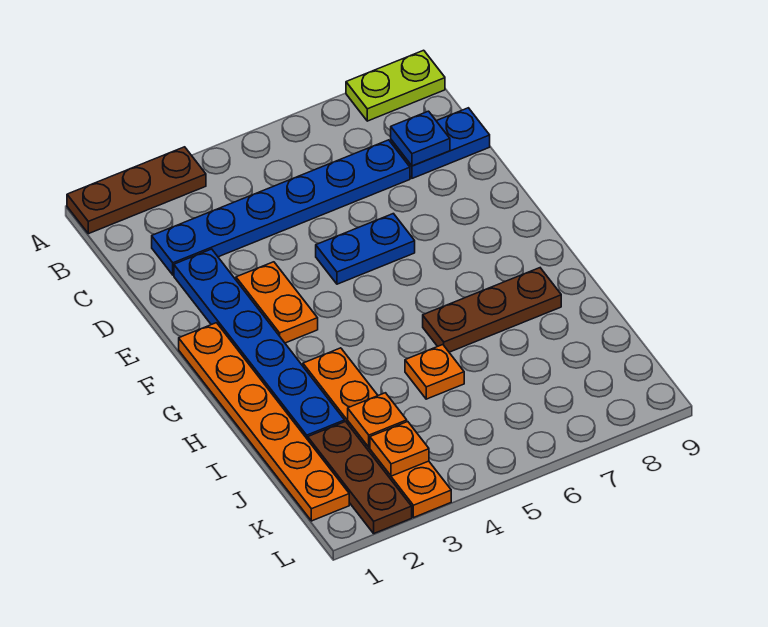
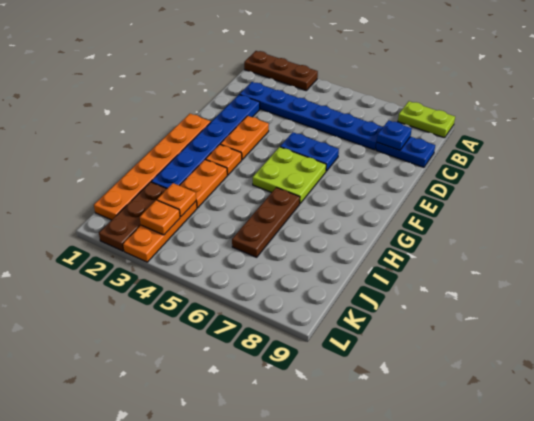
none -> lime 2x2 plate [253,147,326,203]
brown 1x3 plate [423,268,561,352] -> brown 1x3 plate turned to [232,187,300,257]
orange 1x1 plate [405,345,464,399] -> orange 1x1 plate moved to [206,144,242,175]

